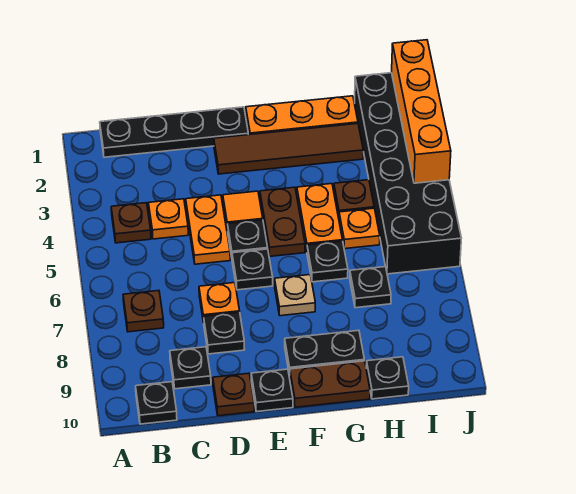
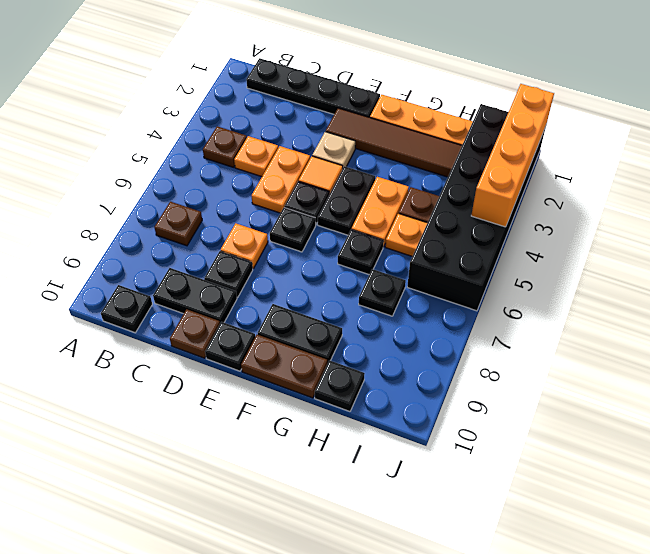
black 1x1 plate [170,347,211,389] -> black 1x2 plate [153,268,237,323]
brown 1x2 plate [260,187,305,256] -> black 1x2 plate [318,166,375,235]
tan 1x1 plate [275,275,315,316] -> tan 1x1 plate moved to [312,132,355,167]

